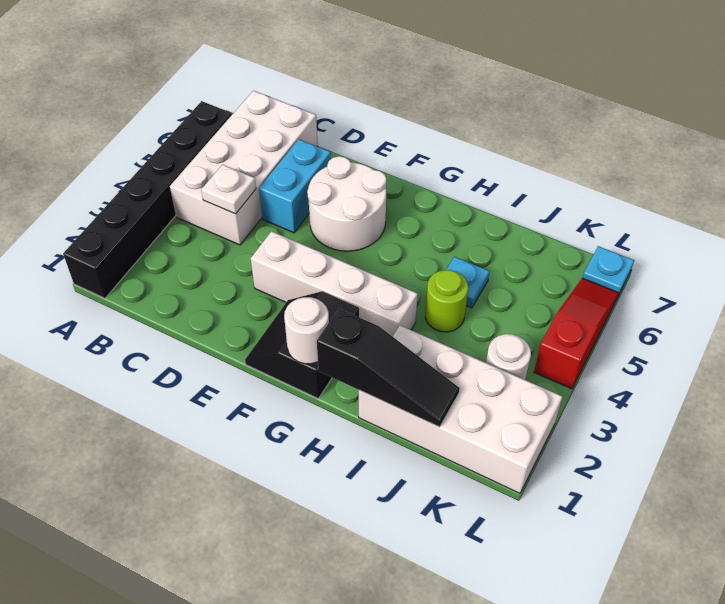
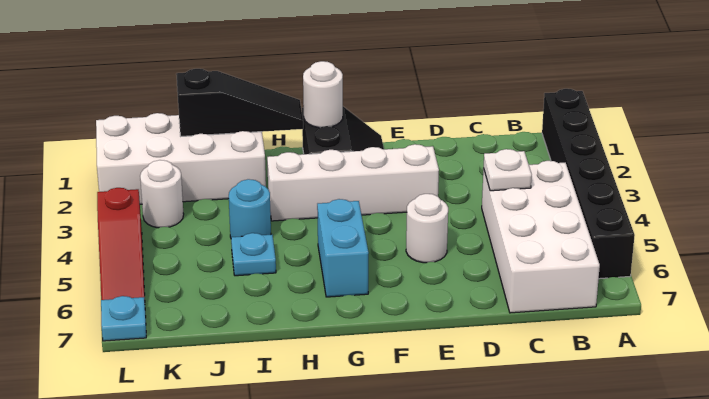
cyan 1x2 brick [259,139,331,233] -> cyan 1x2 brick moved to [317,199,369,297]
white 2x2 round brick [307,156,386,251] -> white 1x1 round brick [406,194,448,263]
black 1x3 slope [317,309,460,427] -> black 1x3 slope turned to [176,69,303,136]
lime 1x1 round brick [425,270,468,332] -> cyan 1x1 round brick [229,179,271,237]

